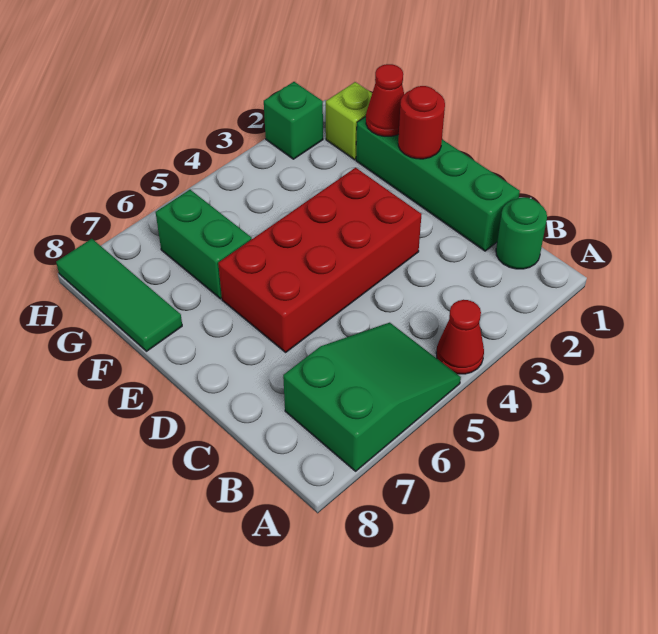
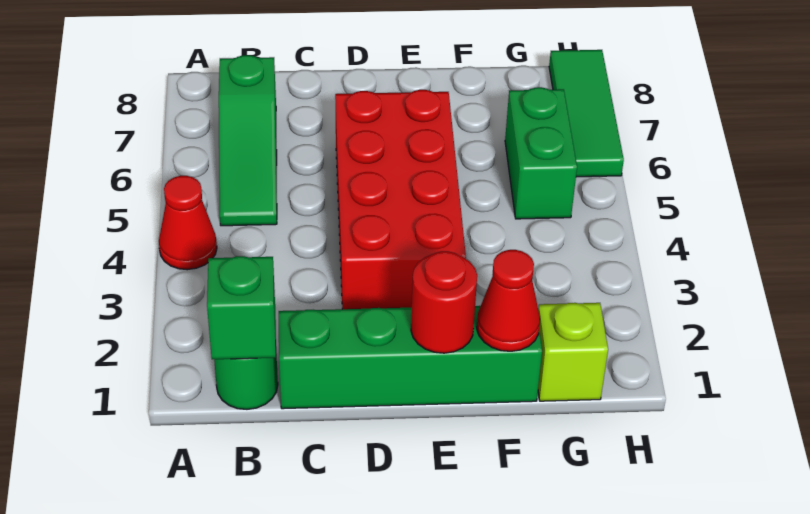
green 2x3 slope [283,323,461,471] -> green 1x3 slope [219,55,277,226]
green 1x2 brick [156,190,252,299] -> green 1x2 brick turned to [505,87,577,219]
green 1x3 tile [56,239,182,351] -> green 1x3 tile turned to [549,50,624,177]
green 1x1 brick [264,82,323,159] -> green 1x1 brick moved to [207,256,276,359]

